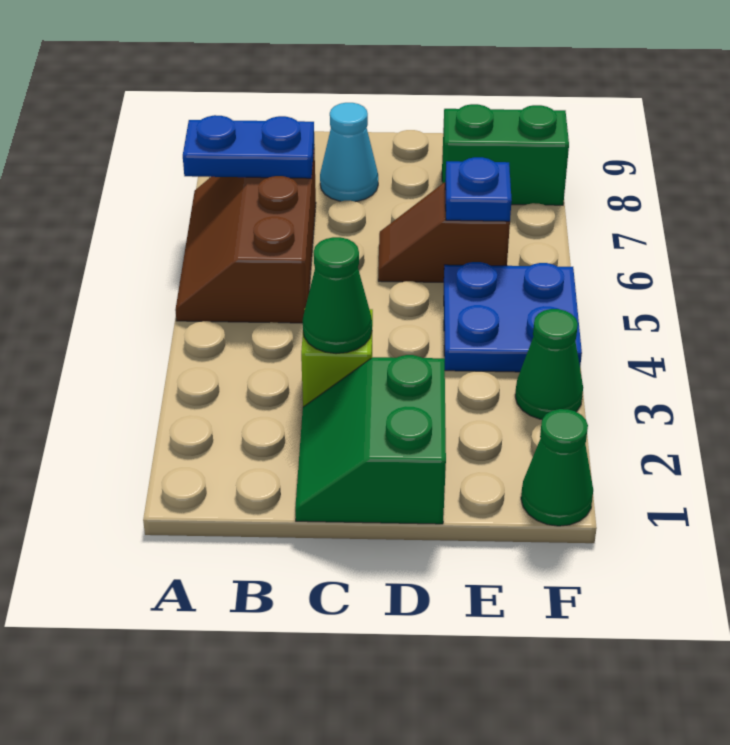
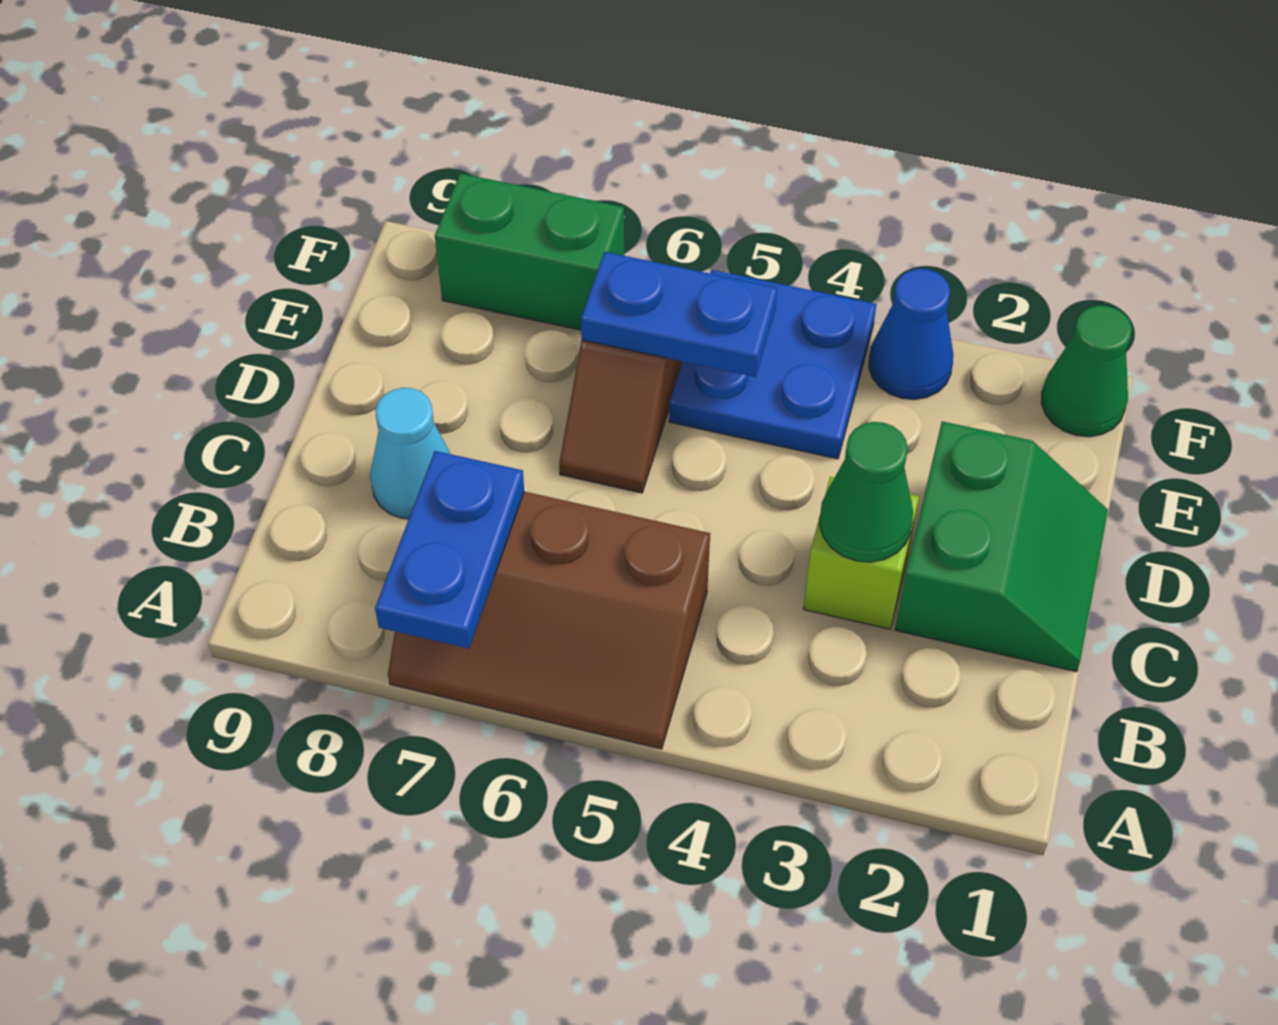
green 2x2 slope [295,355,446,524] -> green 2x2 slope turned to [895,421,1108,672]
blue 1x1 plate [445,157,512,221] -> blue 1x2 plate [581,252,777,377]
green 1x2 brick [442,104,569,205] -> green 1x2 brick turned to [435,173,624,330]
green 1x1 cone [515,309,583,419] -> blue 1x1 cone [869,269,953,399]

